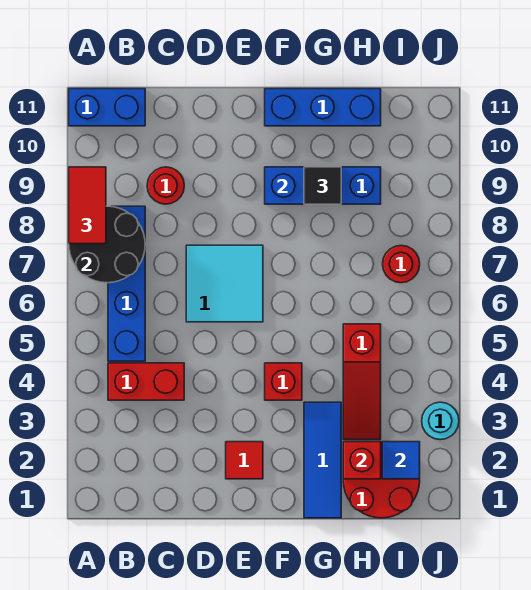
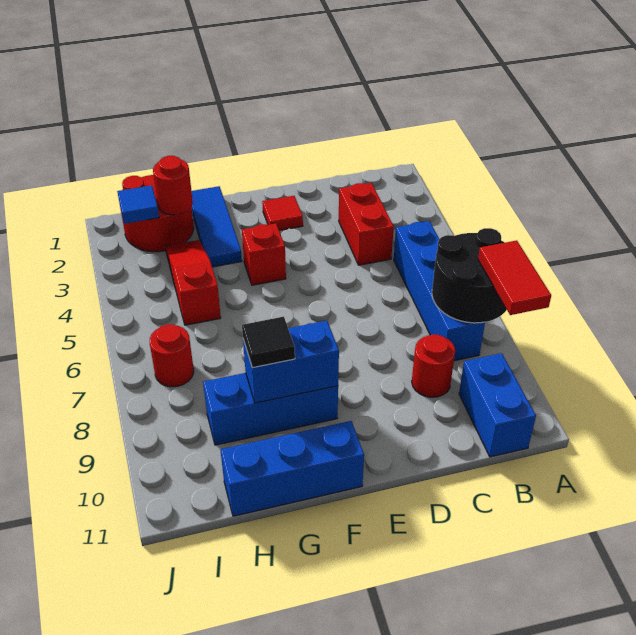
blue 1x2 brick [69,89,145,126] -> blue 1x2 brick turned to [459,353,536,457]
red 1x2 brick [108,363,184,400] -> red 1x2 brick turned to [339,183,394,265]
cyan 2x2 tile [186,245,263,322] -> none
red 1x1 brick [343,442,381,479] -> red 1x1 round brick [153,156,193,215]
cyan 1x1 round brick [422,402,459,440] -> none

